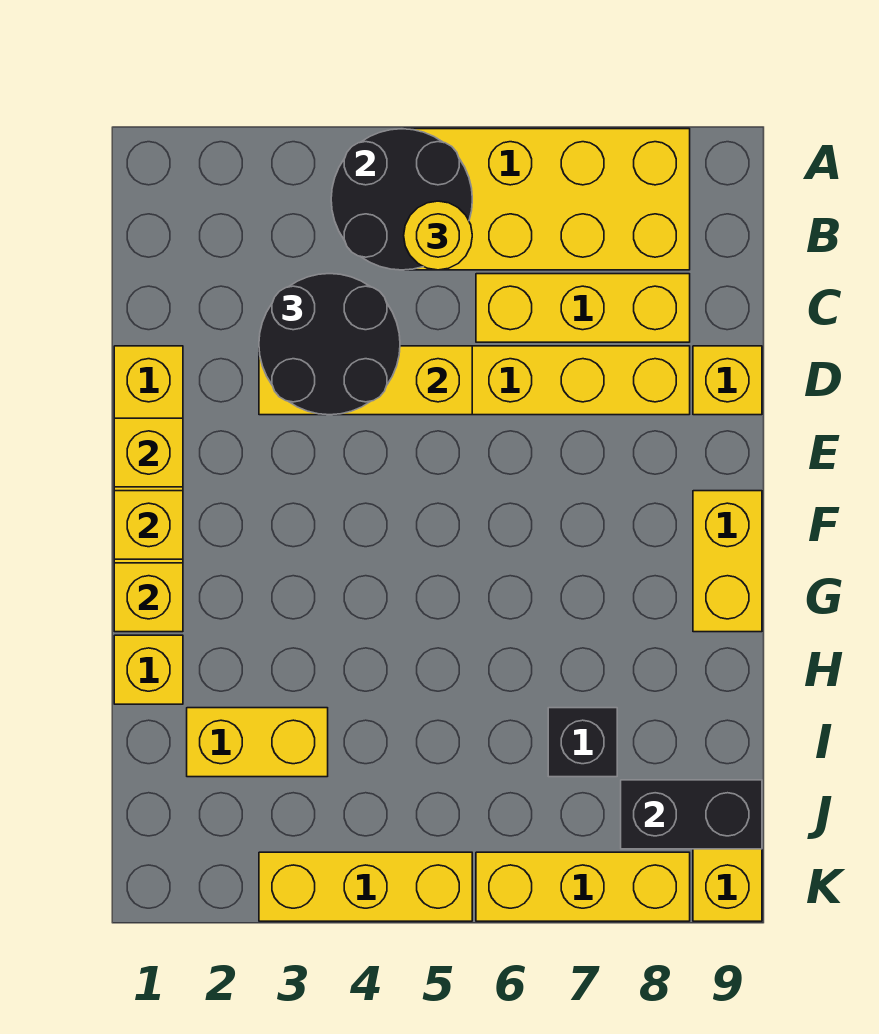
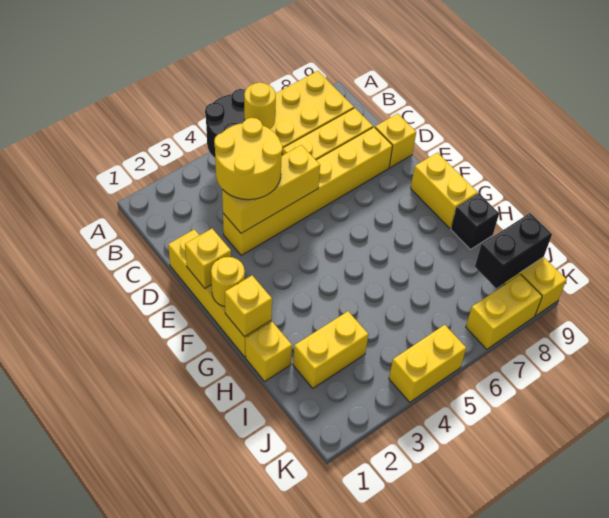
black 2x2 round brick [259,274,400,415] -> yellow 2x2 round brick [214,118,283,200]
yellow 1x1 brick [114,491,183,559] -> yellow 1x1 round brick [211,257,245,306]
black 1x1 brick [548,708,617,777] -> black 1x1 brick moved to [451,194,499,249]
yellow 1x3 brick [259,852,472,921] -> yellow 1x2 brick [389,325,466,402]
yellow 1x3 brick [476,852,690,921] -> yellow 1x2 brick [466,274,542,349]

